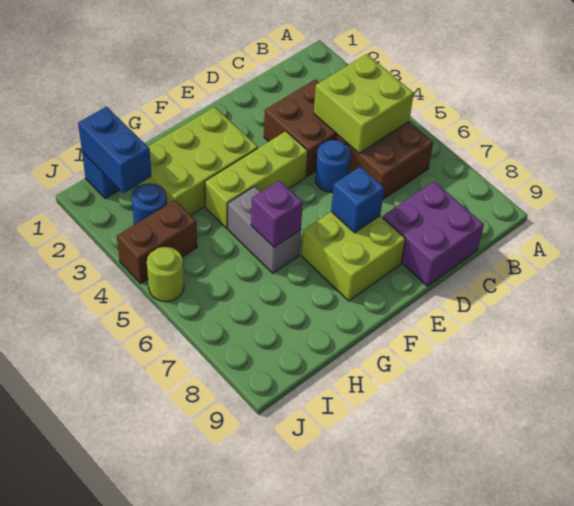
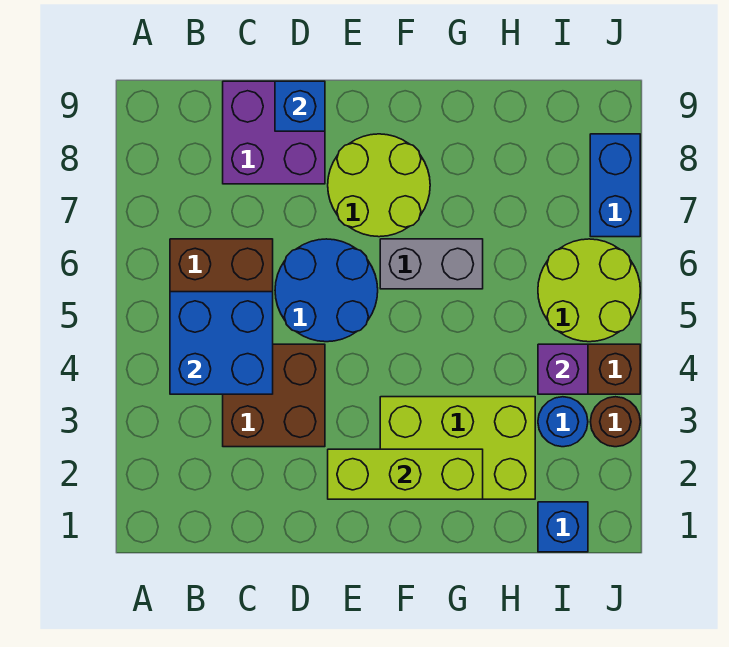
lime 2x2 brick [314,54,414,153] -> blue 2x2 brick [170,292,273,394]
blue 1x1 round brick [315,140,351,192] -> blue 2x2 round brick [275,239,378,342]
lime 1x3 brick [205,131,308,228] -> lime 1x3 brick moved to [328,449,483,499]
lime 2x2 brick [301,212,405,301] -> lime 2x2 round brick [328,134,430,237]
blue 1x1 brick [331,167,384,233] -> blue 1x1 brick moved to [275,81,325,131]
grey 1x2 brick [228,186,301,273] -> grey 1x2 brick turned to [380,239,483,289]
purple 1x1 brick [251,180,303,247] -> purple 1x1 brick moved to [538,344,588,394]
blue 1x2 brick [78,107,151,193] -> blue 1x2 brick moved to [590,134,640,237]
none -> brown 1x1 round brick [590,397,640,447]
lime 1x1 round brick [147,247,184,302] -> lime 2x2 round brick [538,239,640,342]

